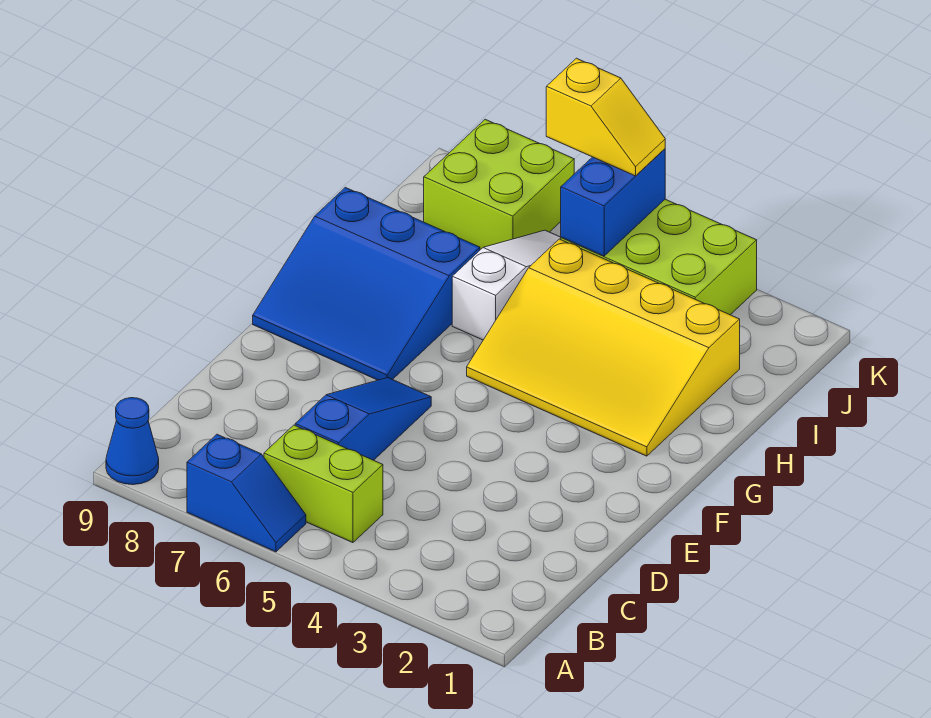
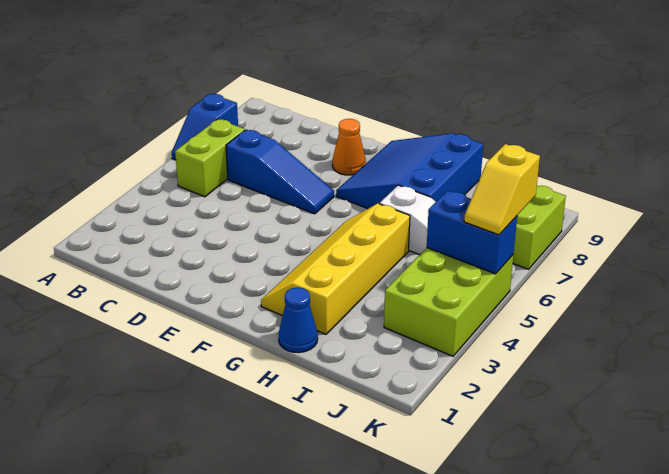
blue 1x1 cone [106,398,159,485] -> blue 1x1 cone moved to [279,287,318,353]
none -> orange 1x1 cone [332,119,366,175]
yellow 3x4 slope [467,239,740,456] -> yellow 2x4 slope [261,204,410,334]

